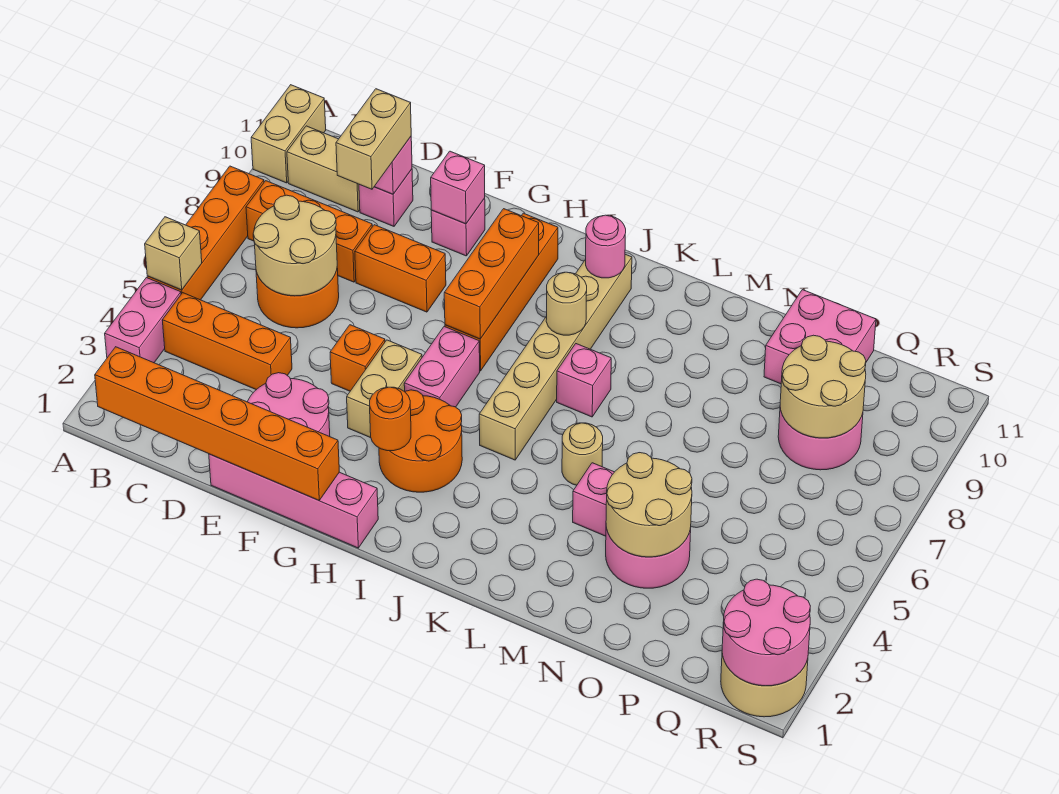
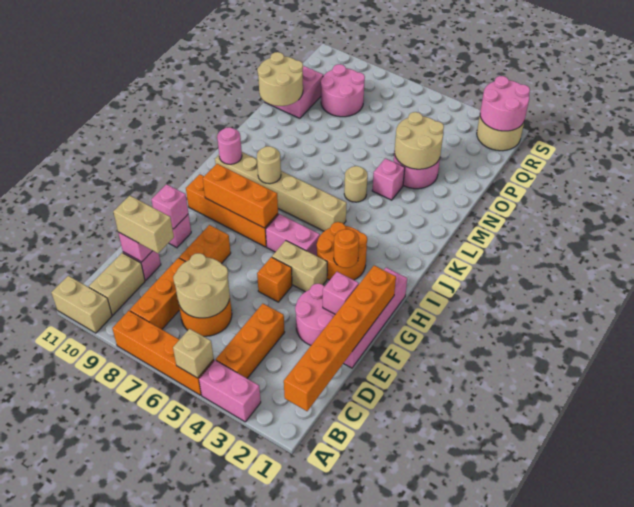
pink 1x1 brick [557,344,611,417] -> pink 1x1 brick moved to [323,272,359,314]
tan 2x2 round brick [780,335,866,438] -> tan 2x2 round brick moved to [257,52,303,106]

